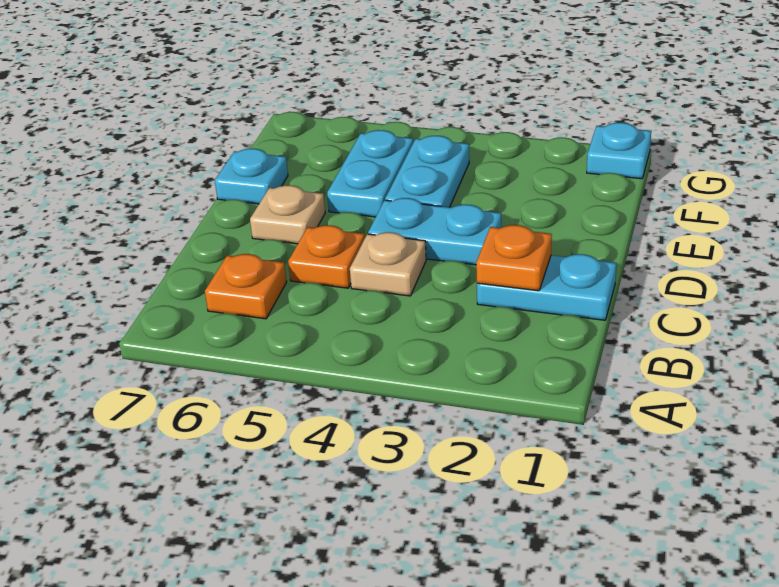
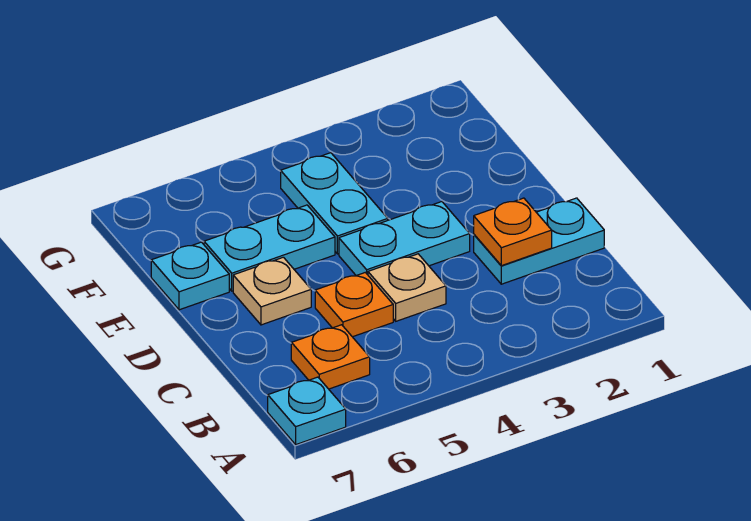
cyan 1x2 plate [327,130,413,217] -> cyan 1x2 plate turned to [204,205,335,291]
cyan 1x1 plate [587,123,651,179] -> cyan 1x1 plate moved to [268,377,346,445]

